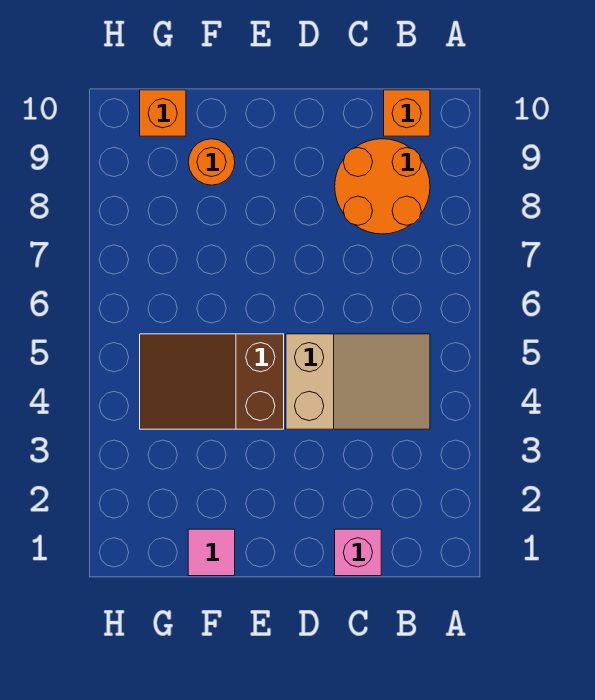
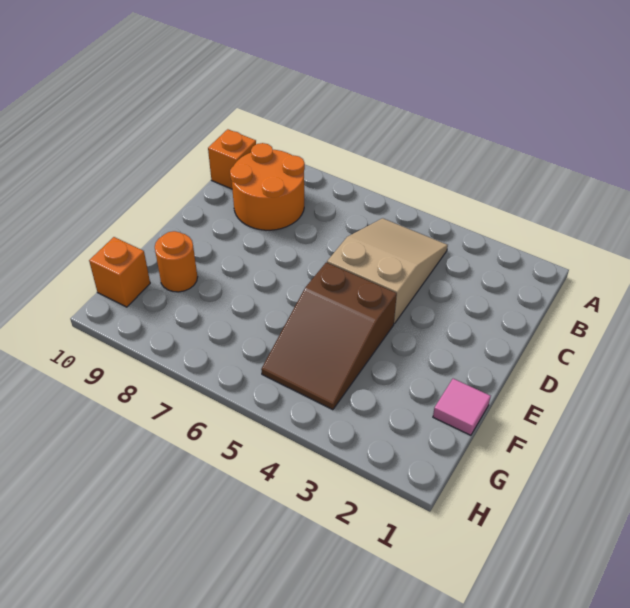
pink 1x1 brick [335,529,381,576] -> none

